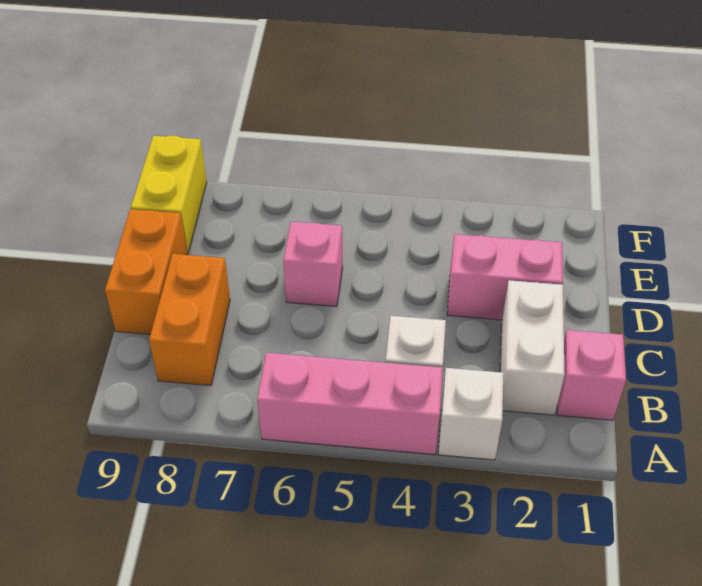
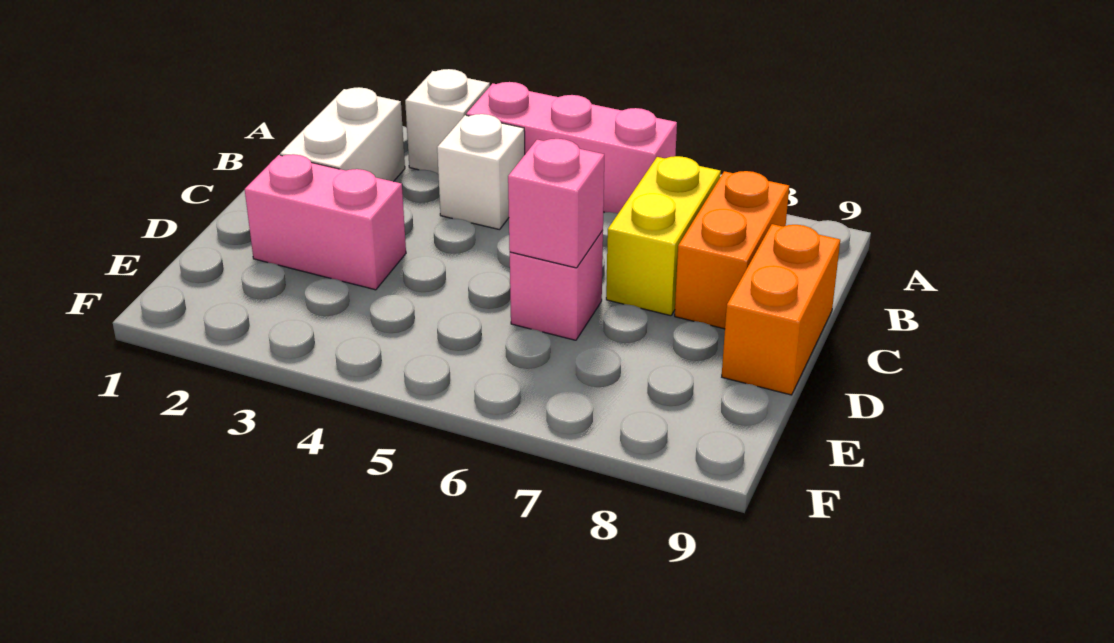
pink 1x1 brick [557,330,626,420] -> pink 1x1 brick moved to [508,139,604,268]
yellow 1x2 brick [131,136,207,254] -> yellow 1x2 brick moved to [606,156,721,316]

